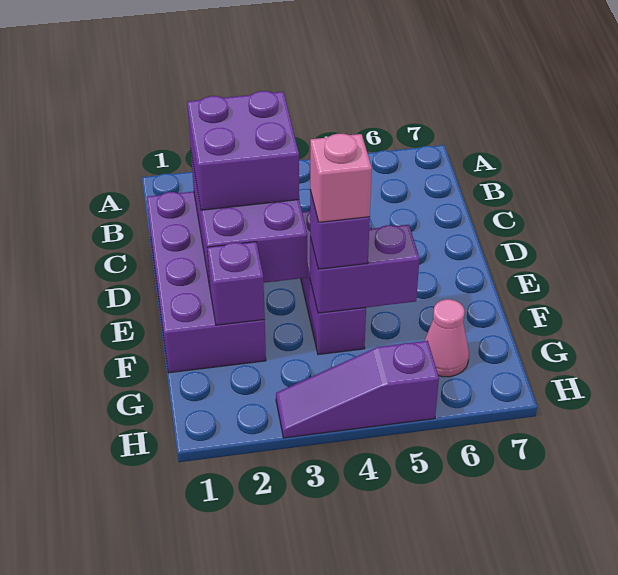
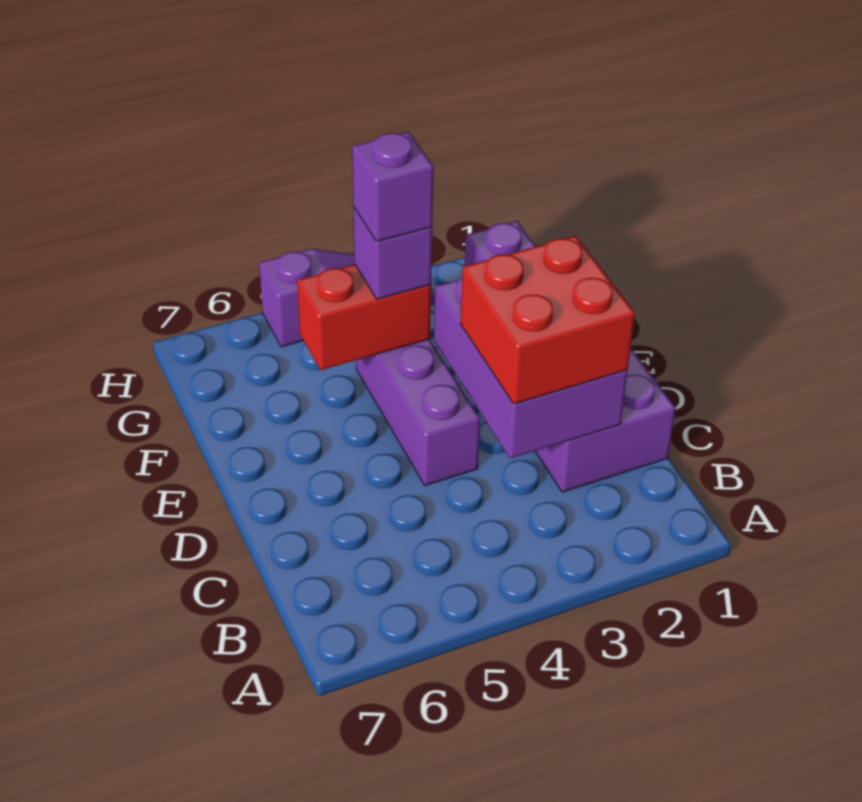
purple 2x2 brick [187,91,299,210] -> red 2x2 brick [461,236,635,404]
purple 1x2 brick [310,225,419,313] -> red 1x2 brick [297,264,431,370]
pink 1x1 brick [310,134,372,222] -> purple 1x1 brick [352,132,434,242]
pink 1x1 cone [425,299,469,377] -> none

